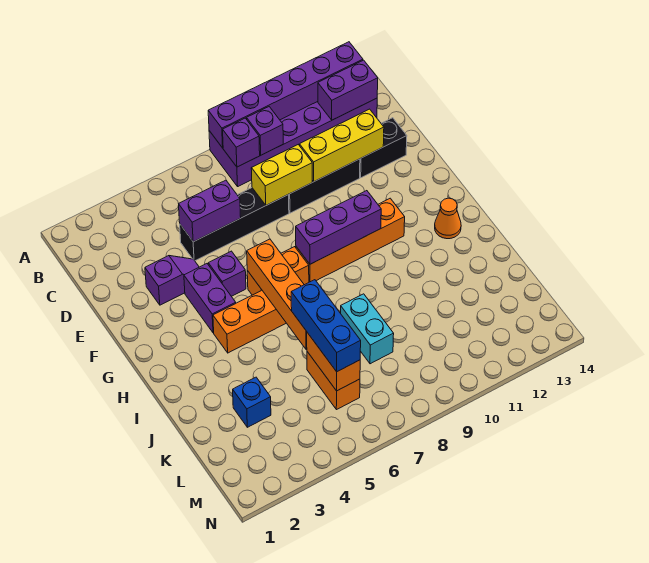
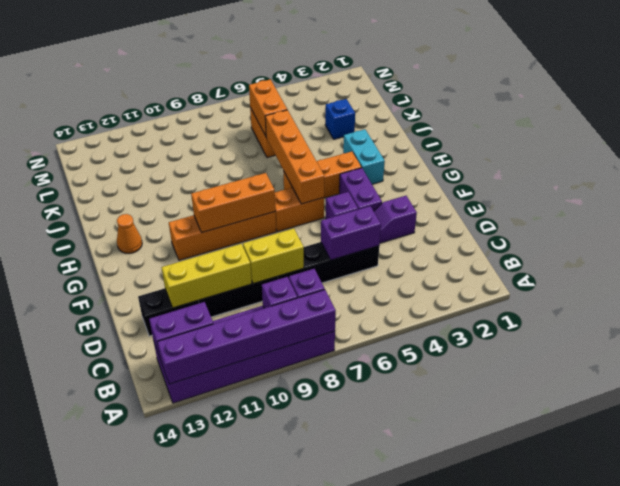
purple 1x3 brick [296,191,381,264] -> orange 1x3 brick [191,173,275,232]
blue 1x3 brick [291,280,361,372] -> none
cyan 1x2 brick [341,294,394,364] -> cyan 1x2 brick moved to [343,129,385,184]

